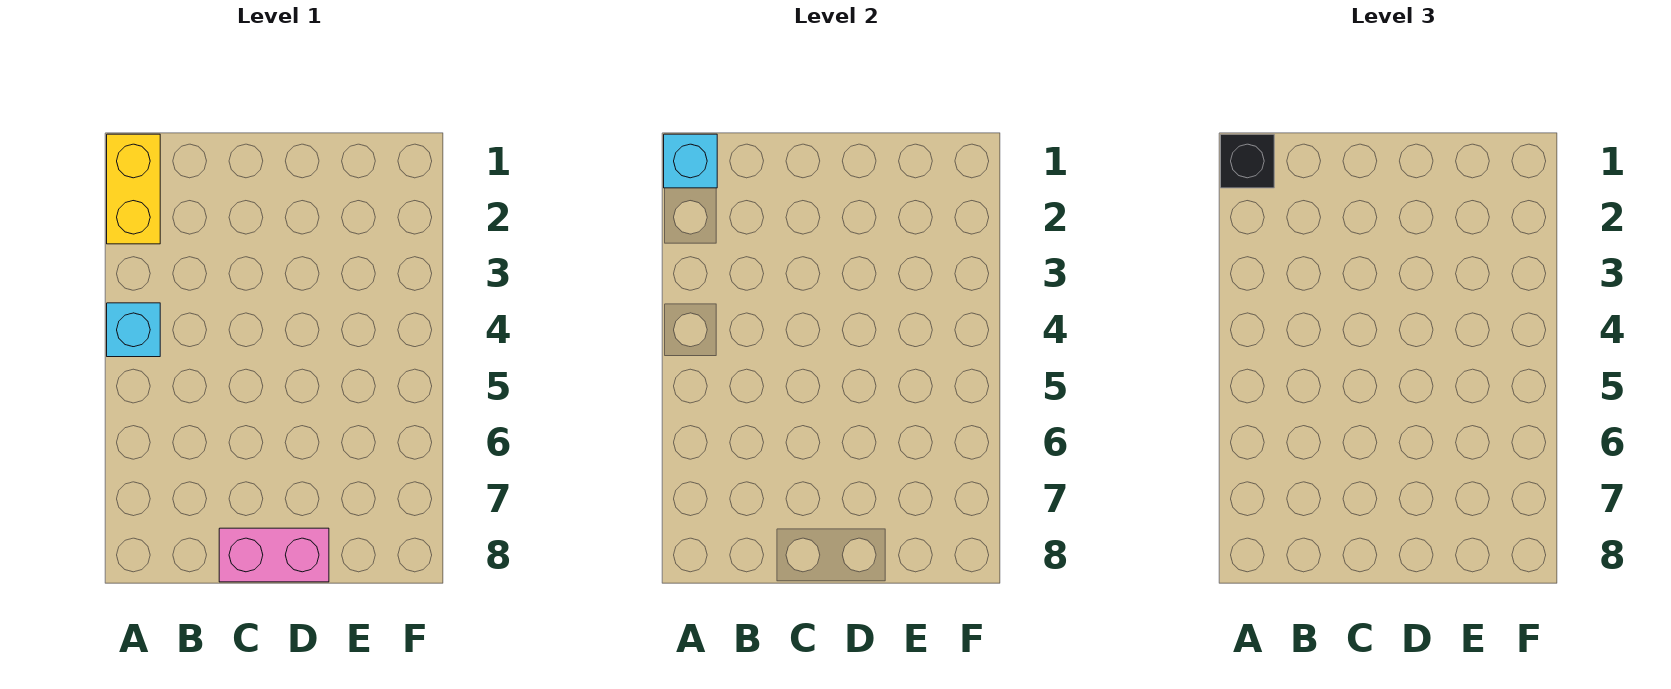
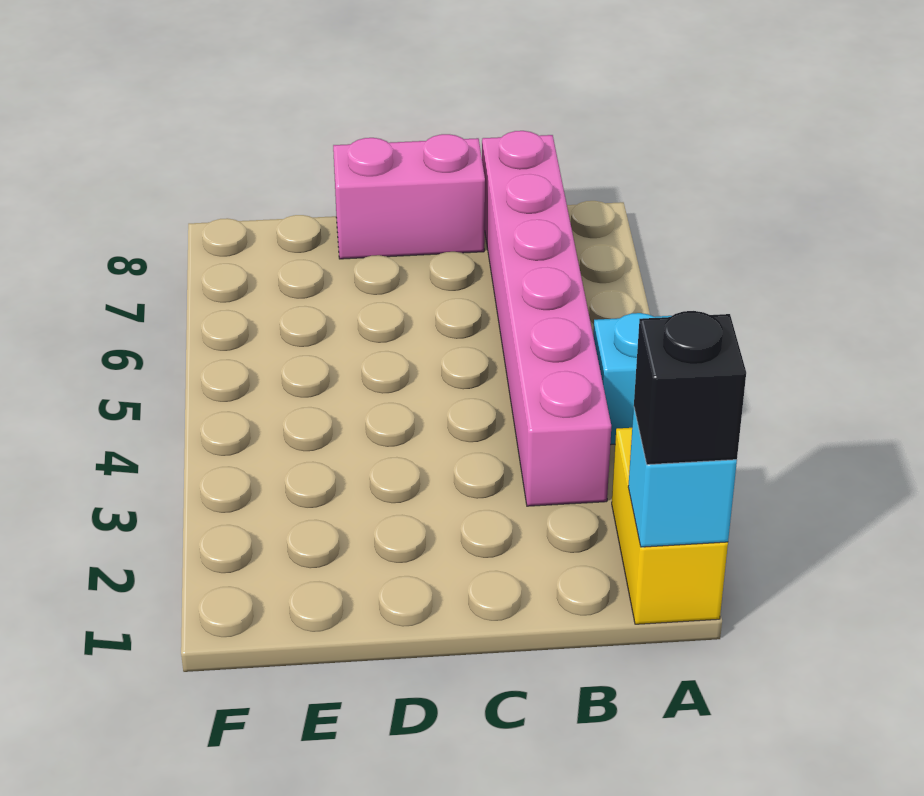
none -> pink 1x6 brick [482,131,611,506]

